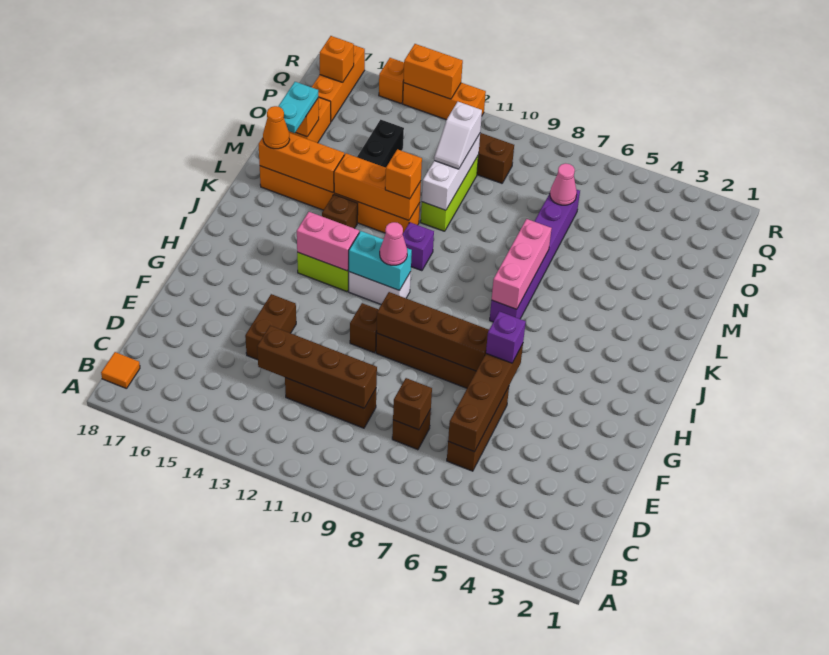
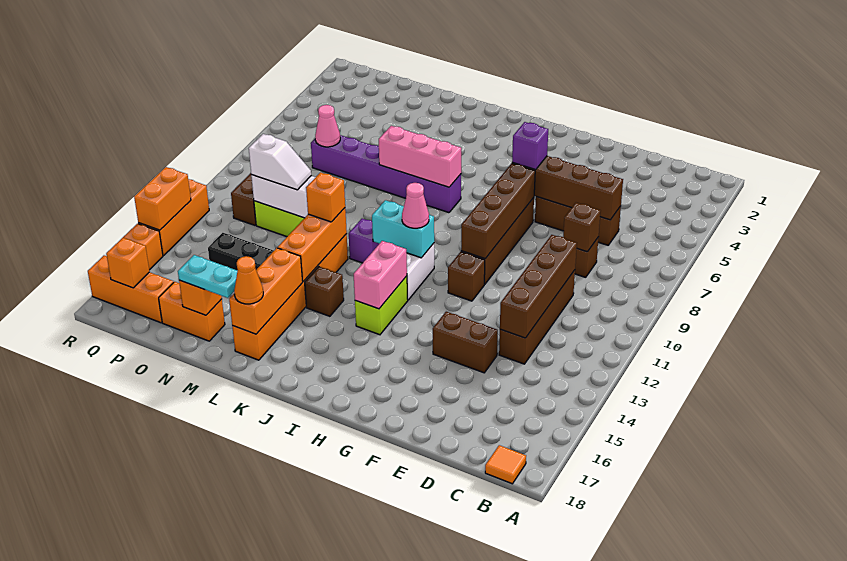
brown 1x3 brick [285,378,376,428] -> brown 1x4 brick [499,270,575,364]
cyan 1x2 brick [348,231,412,291] -> cyan 1x2 brick turned to [372,200,434,258]

